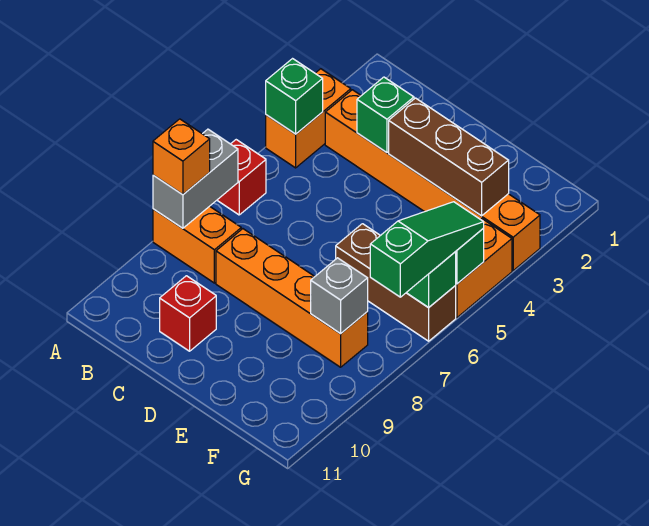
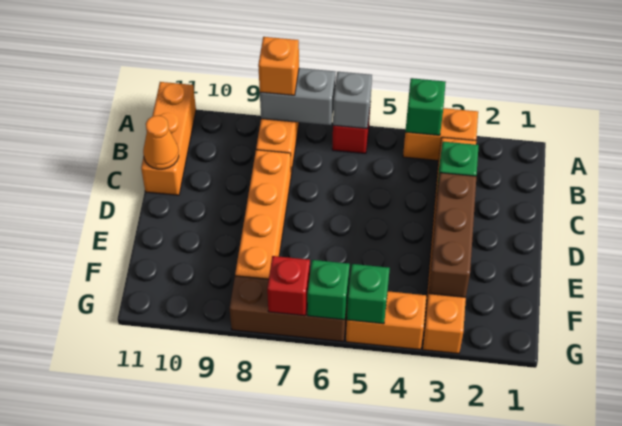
none -> orange 1x3 brick [141,82,196,195]
red 1x1 brick [160,276,216,351] -> red 1x1 brick moved to [267,256,310,316]
none -> orange 1x1 cone [143,116,179,169]
brown 1x3 brick [336,224,456,341] -> brown 1x3 brick turned to [230,276,349,342]
grey 1x1 brick [311,258,368,334] -> grey 1x1 brick moved to [333,72,372,129]
green 1x3 slope [370,202,484,297] -> none

